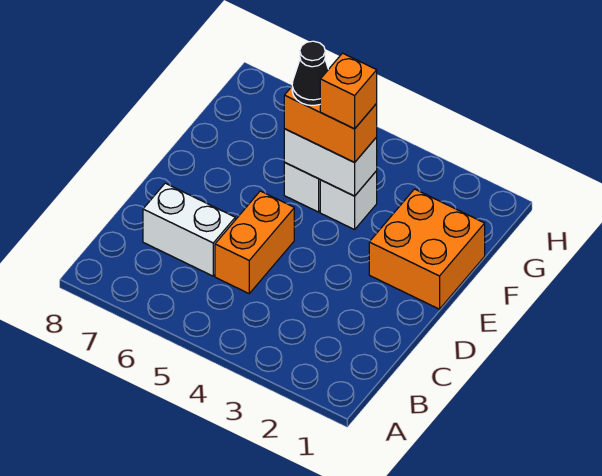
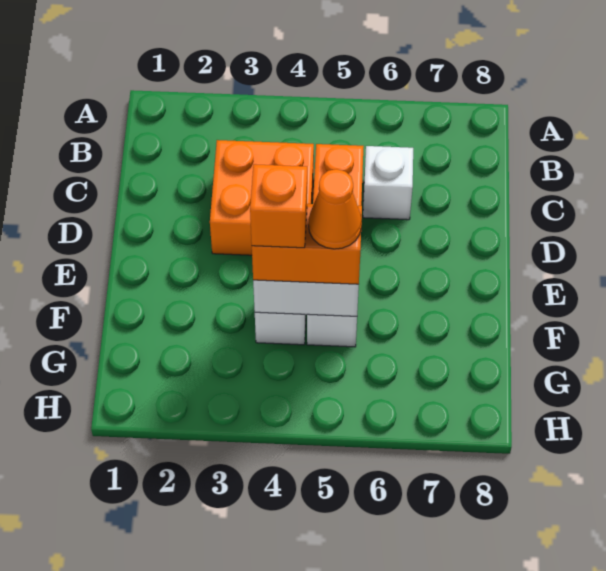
white 1x2 brick [143,183,235,276] -> white 1x1 brick [363,146,413,220]
orange 2x2 brick [369,189,485,309] -> orange 2x2 brick moved to [210,140,314,255]
black 1x1 cone [292,41,328,106] -> orange 1x1 cone [309,169,362,249]

